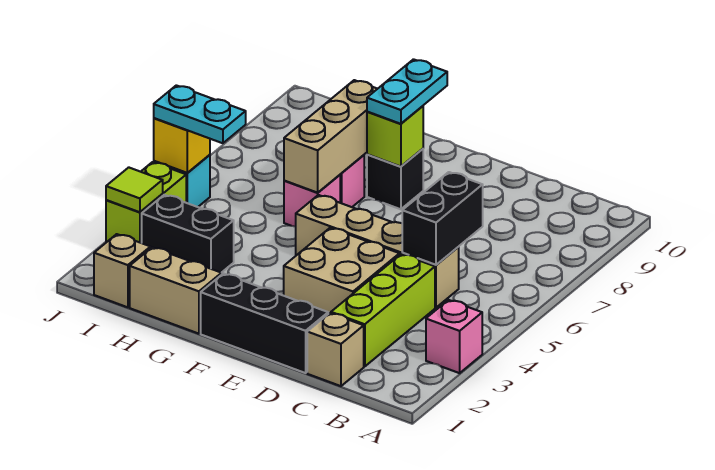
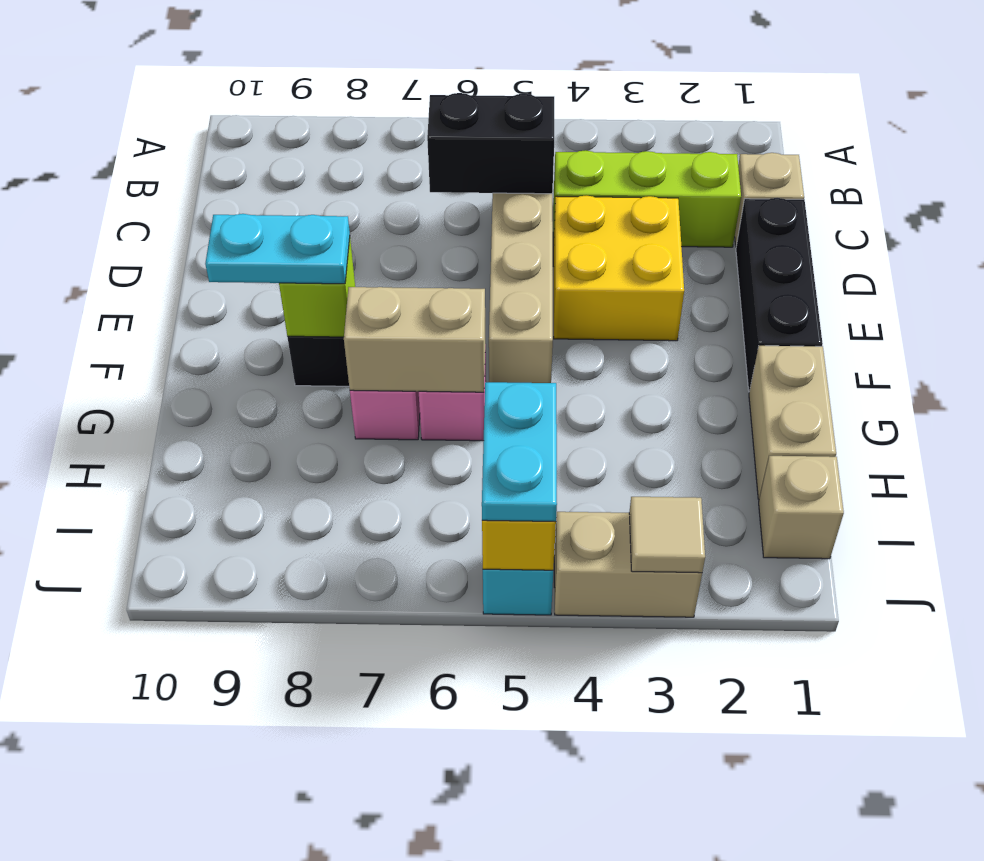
pink 1x1 brick [426,300,482,373] -> none
tan 2x2 brick [284,228,399,314] -> yellow 2x2 brick [553,196,684,341]
tan 1x3 brick [284,80,377,193] -> tan 1x2 brick [344,287,485,392]
black 1x2 brick [142,195,234,273] -> none
lime 1x2 brick [106,162,186,243] -> tan 1x2 brick [554,512,702,617]
lime 1x1 tile [106,167,163,212] -> tan 1x1 tile [629,497,705,573]

